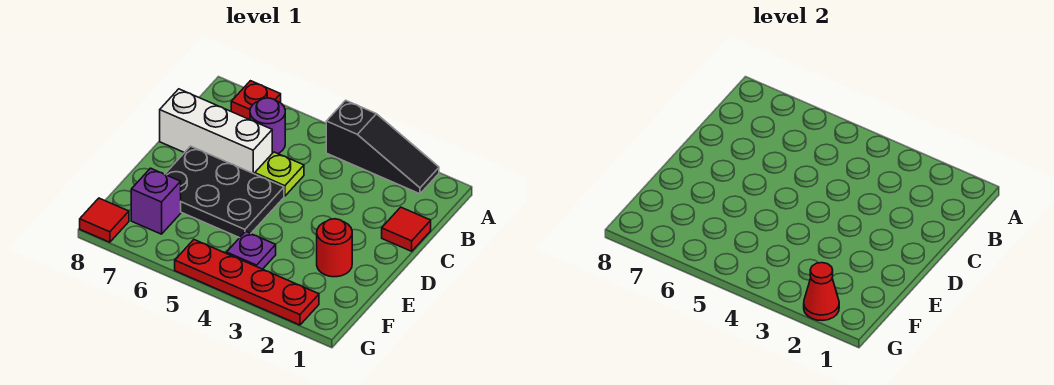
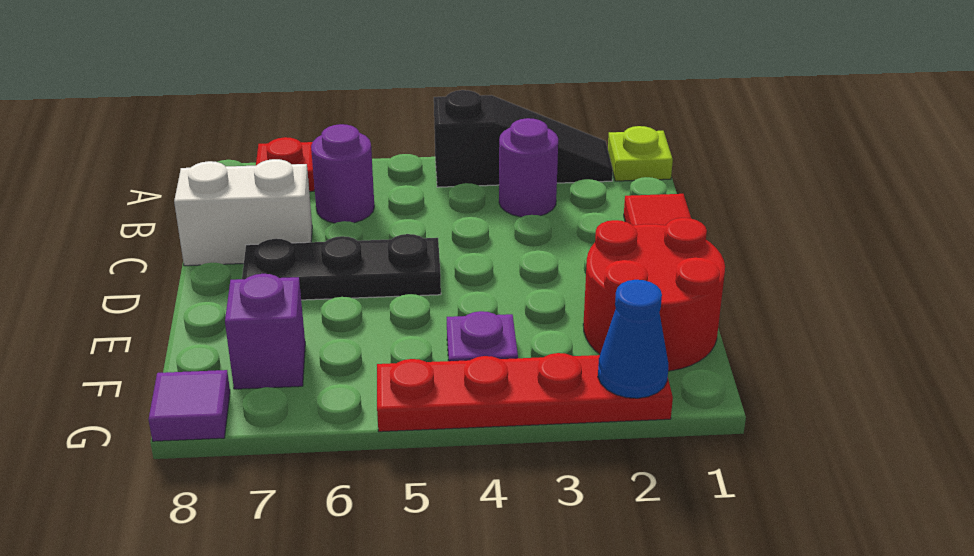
none -> purple 1x1 round brick [499,118,558,217]
lime 1x1 plate [255,152,304,196] -> lime 1x1 plate moved to [608,126,673,181]
white 1x3 brick [160,89,272,174] -> white 1x2 brick [174,159,312,266]
black 2x3 plate [165,146,284,238] -> black 1x3 plate [242,234,441,300]
red 1x1 round brick [317,219,352,277] -> red 2x2 round brick [583,218,725,371]
red 1x1 cone [804,263,839,321] -> blue 1x1 cone [598,280,668,398]
red 1x1 tile [80,198,129,242] -> purple 1x1 tile [149,370,230,441]

